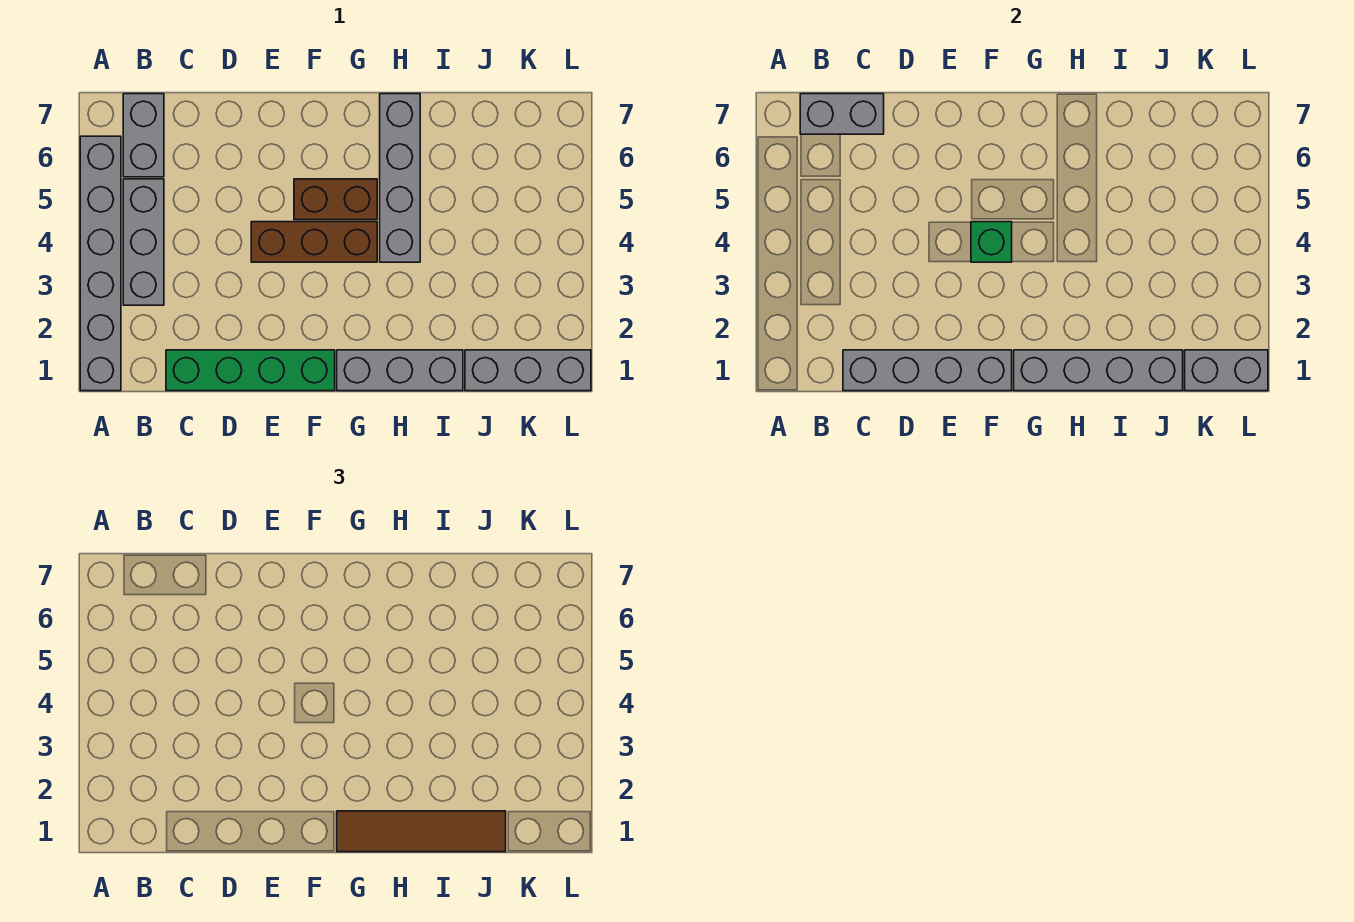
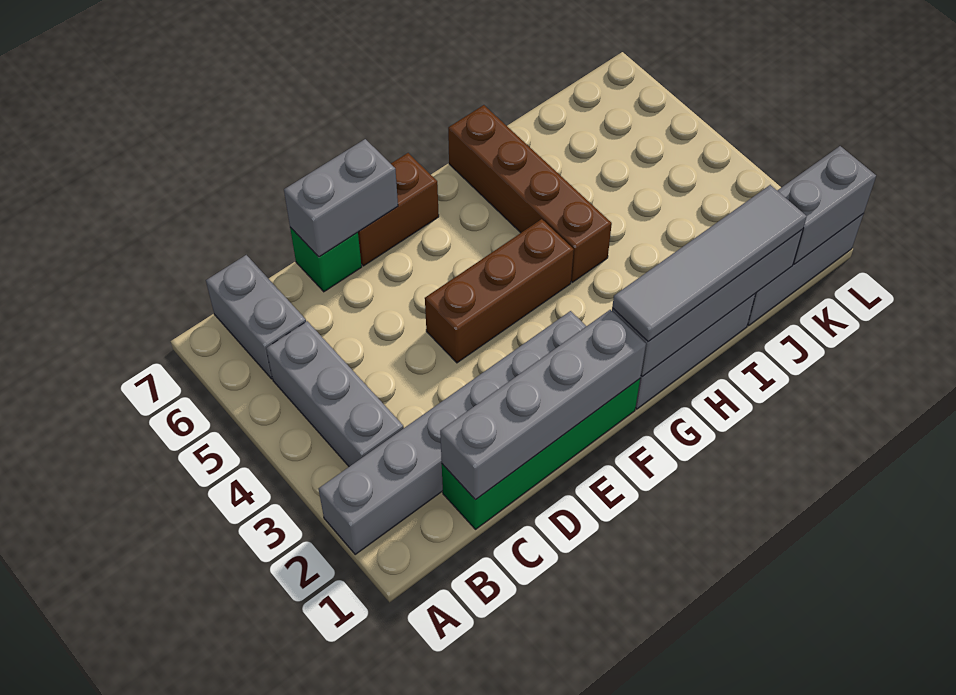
grey 1x6 brick [80,136,121,391] -> grey 1x6 brick turned to [319,311,586,554]
grey 1x2 brick [800,94,884,134] -> grey 1x2 brick moved to [284,139,398,257]
green 1x1 brick [971,222,1012,262] -> green 1x1 brick moved to [290,227,362,292]
brown 1x2 brick [294,179,377,220] -> brown 1x2 brick moved to [358,153,439,266]
brown 1x4 tile [337,811,506,852] -> grey 1x4 tile [612,185,807,342]
grey 1x4 brick [380,94,420,262] -> brown 1x4 brick [448,105,612,282]

